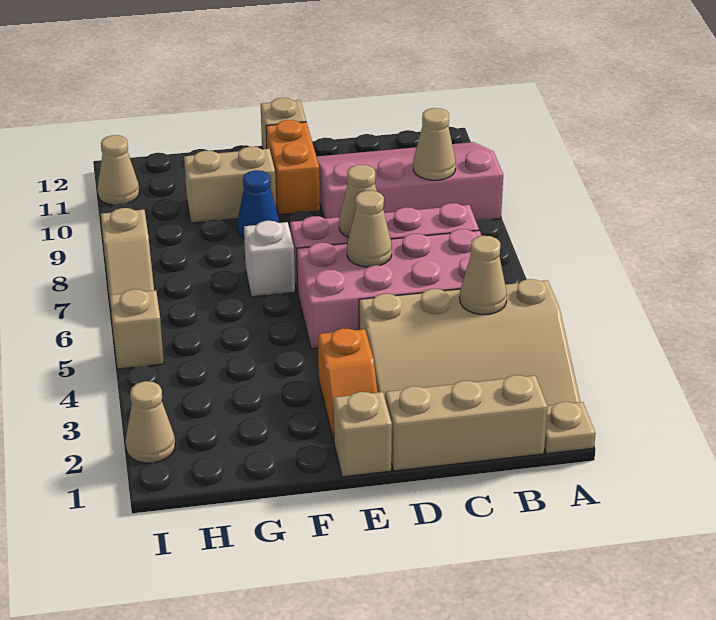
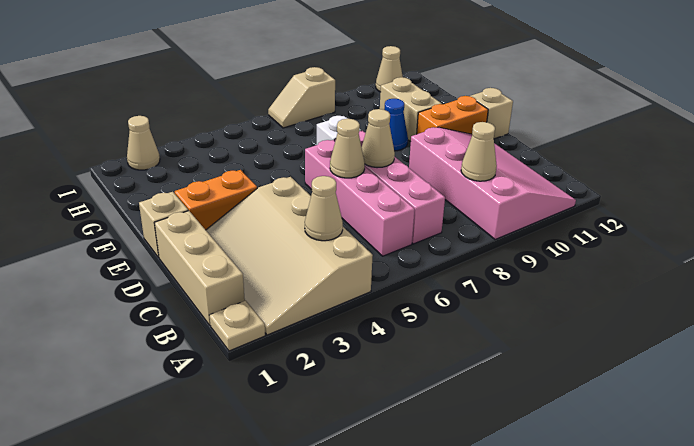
pink 2x4 brick [297,229,481,349] -> pink 1x4 brick [305,140,415,256]
orange 1x2 slope [318,328,378,441] -> orange 1x2 brick [175,170,257,230]
tan 1x1 brick [110,289,164,369] -> none

